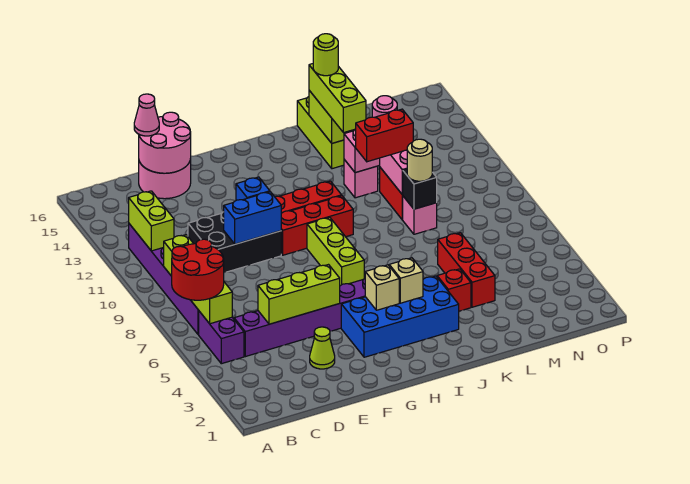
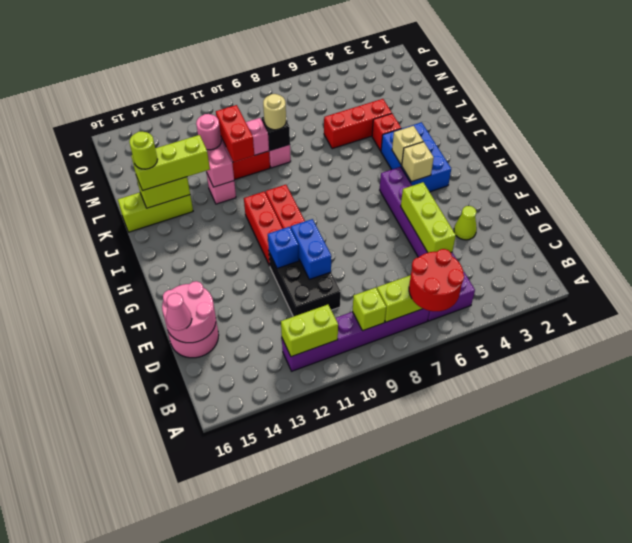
blue 2x4 brick [341,276,459,357] -> blue 2x3 brick [381,122,451,192]
lime 1x3 brick [307,217,364,286] -> none

